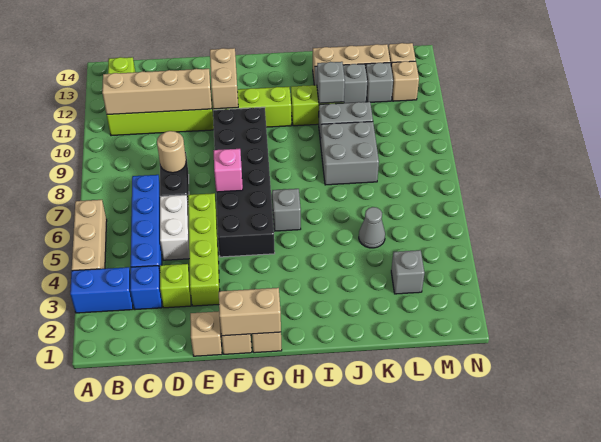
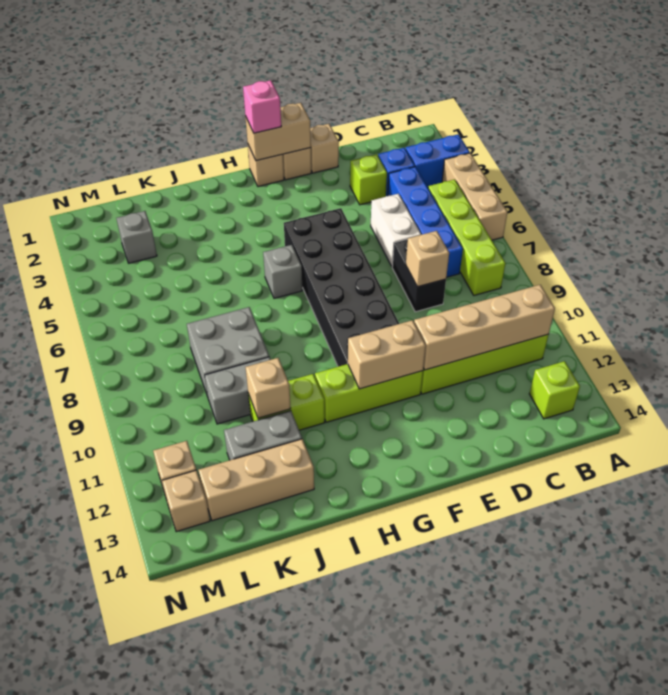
tan 1x1 round brick [157,131,186,173] -> tan 1x1 brick [406,231,449,287]
lime 1x4 brick [188,193,220,306] -> lime 1x4 brick moved to [428,179,505,295]
pink 1x1 brick [213,149,243,192] -> pink 1x1 brick moved to [243,80,281,133]
tan 1x2 brick [210,48,238,109] -> tan 1x2 brick turned to [348,320,426,389]
grey 1x1 brick [317,62,345,103] -> tan 1x1 brick [246,358,291,418]
grey 1x1 cone [359,207,385,248] -> none
grey 1x1 brick [366,63,393,102] -> none

